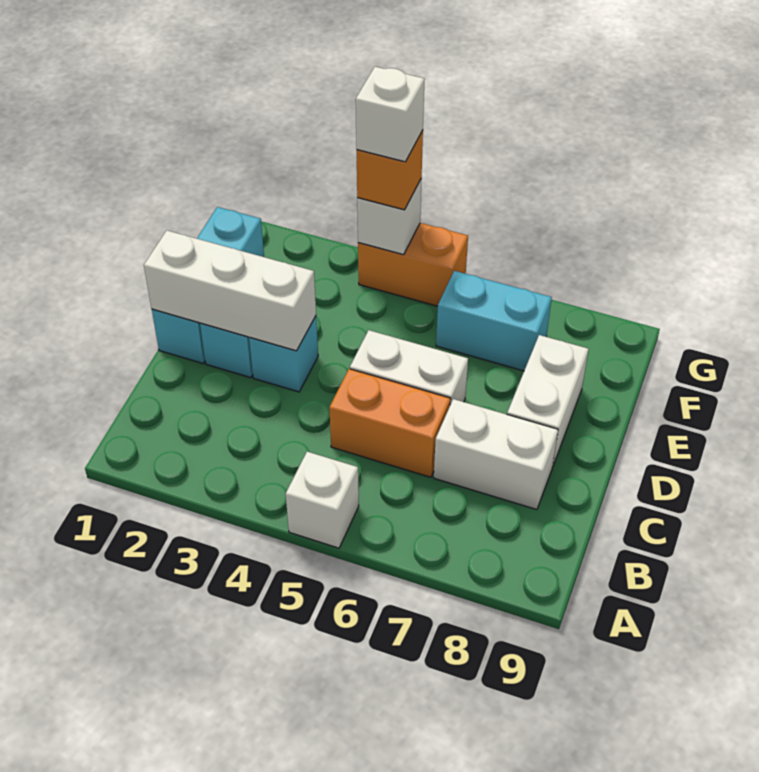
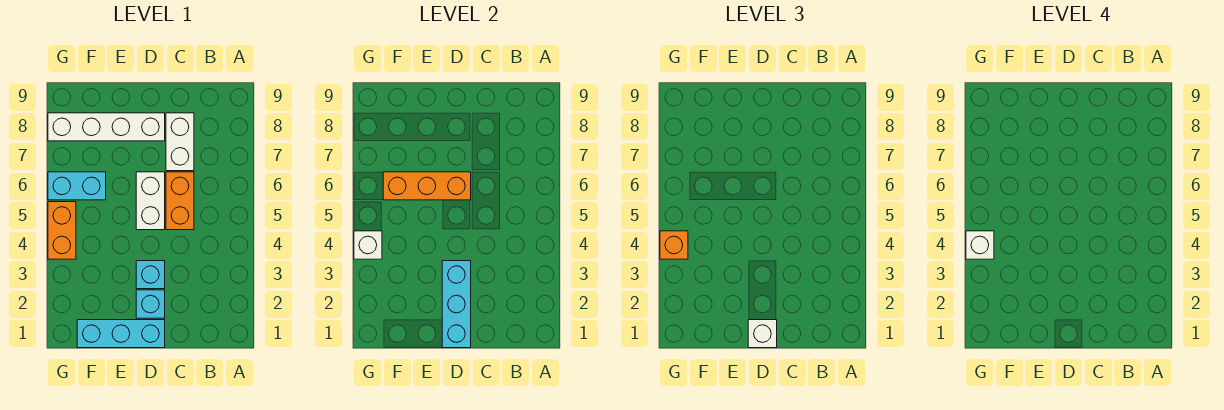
white 1x1 brick [286,452,359,548] -> white 1x1 brick moved to [748,320,777,348]
white 1x3 brick [144,230,316,351] -> cyan 1x3 brick [442,261,471,348]
none -> orange 1x3 brick [383,172,471,200]
white 1x2 brick [507,335,589,466] -> white 1x4 brick [48,113,165,141]
cyan 1x2 brick [436,271,552,371] -> cyan 1x2 brick turned to [48,172,106,200]

